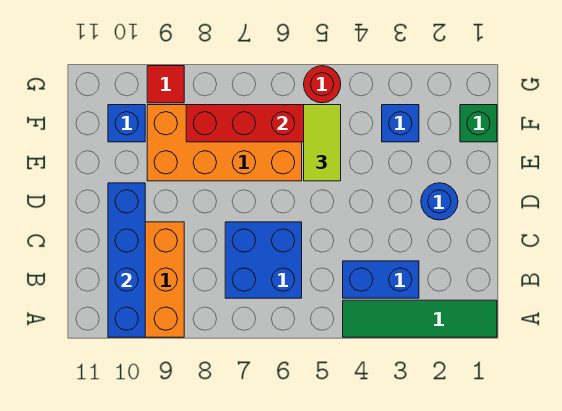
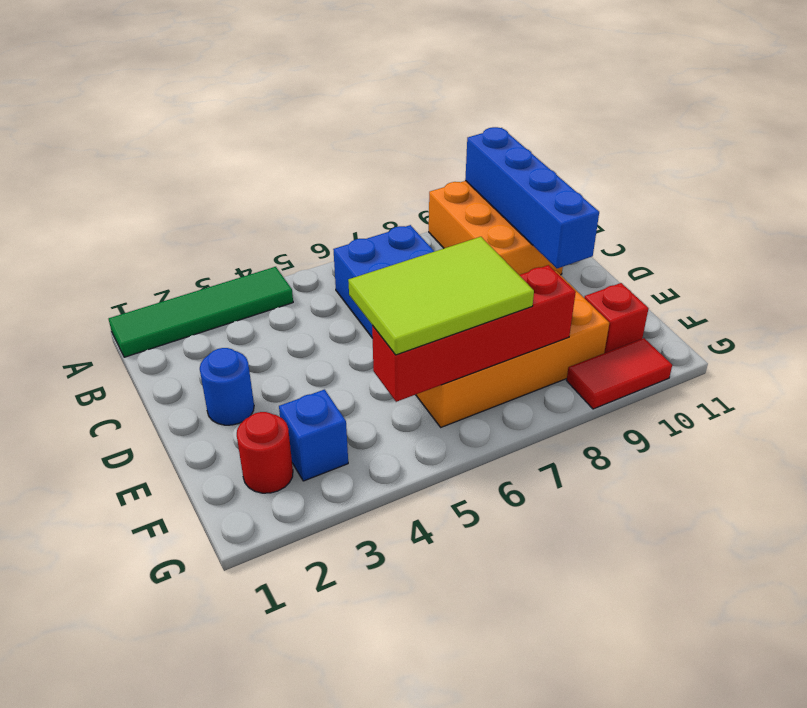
blue 1x2 brick [343,261,419,298] -> none
lime 1x2 tile [304,105,341,181] -> lime 2x3 tile [348,237,534,355]
green 1x1 brick [460,105,497,142] -> none
blue 1x1 brick [108,105,145,142] -> red 1x1 brick [584,283,649,353]
red 1x1 round brick [304,66,341,103] -> red 1x1 round brick moved to [237,412,293,493]
red 1x1 tile [147,66,184,103] -> red 1x2 tile [567,338,672,409]

